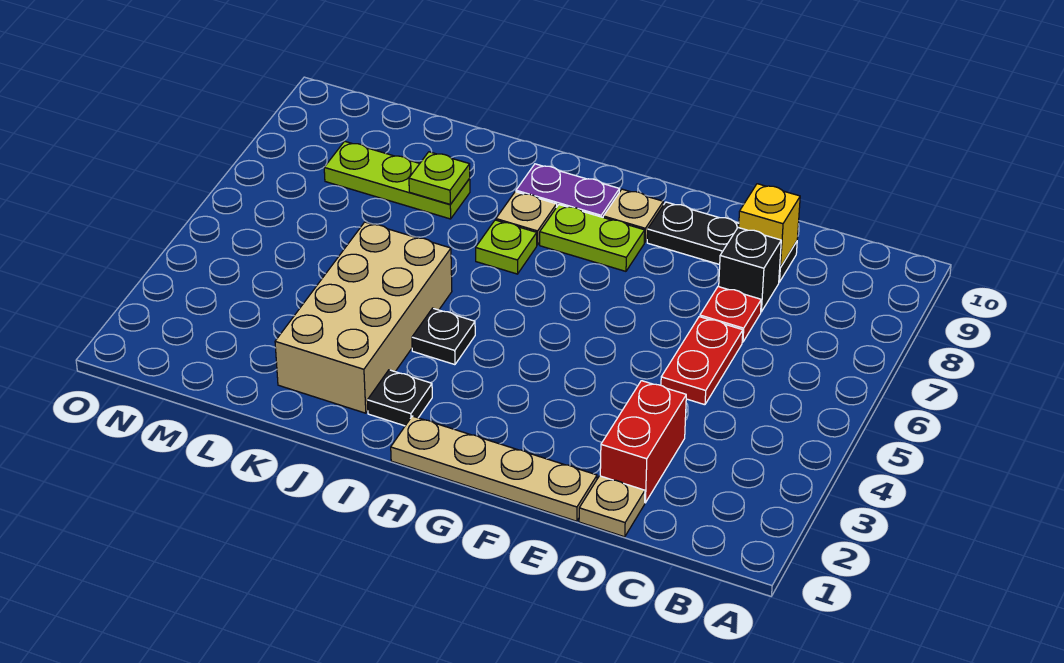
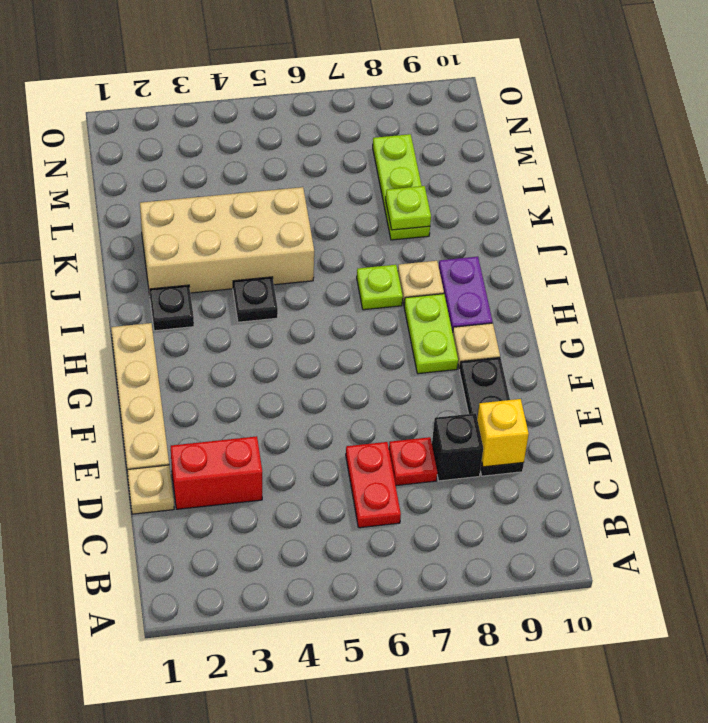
red 1x2 plate [661,317,743,405] -> red 1x2 plate turned to [346,442,401,528]

